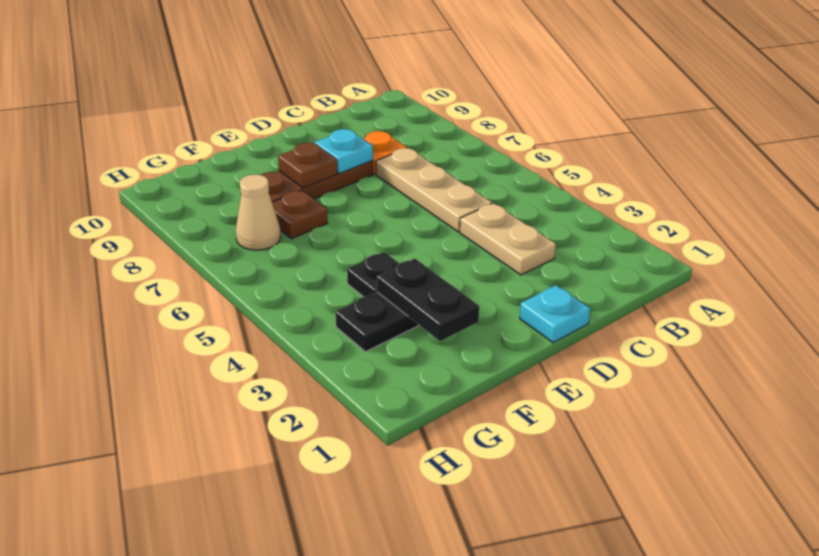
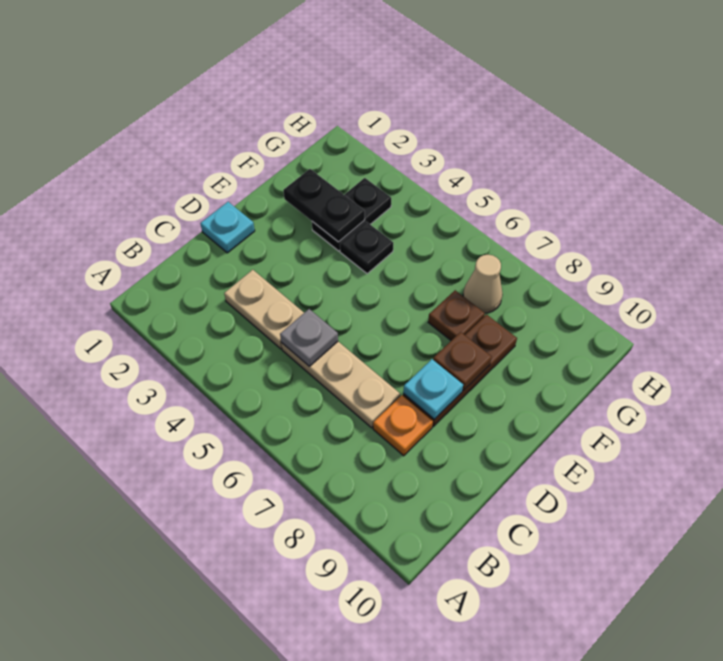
none -> grey 1x1 plate [280,309,338,366]

